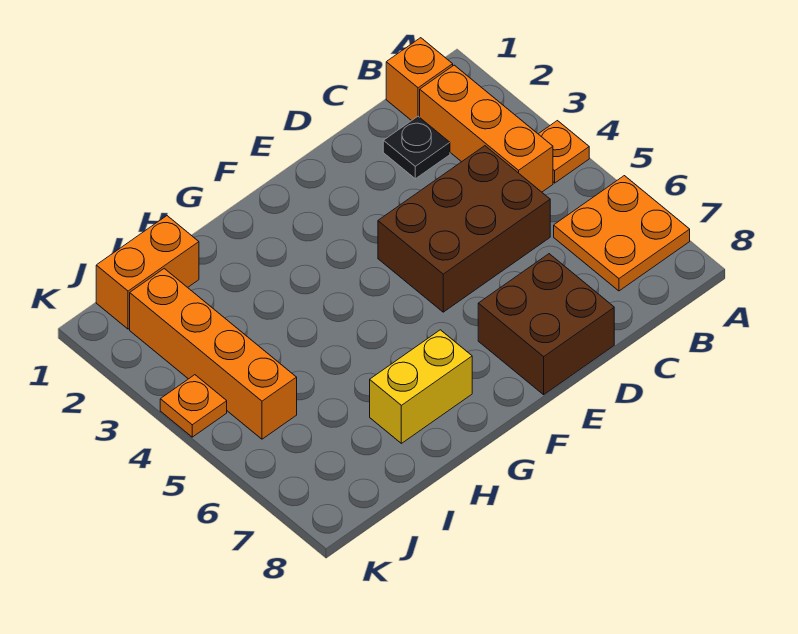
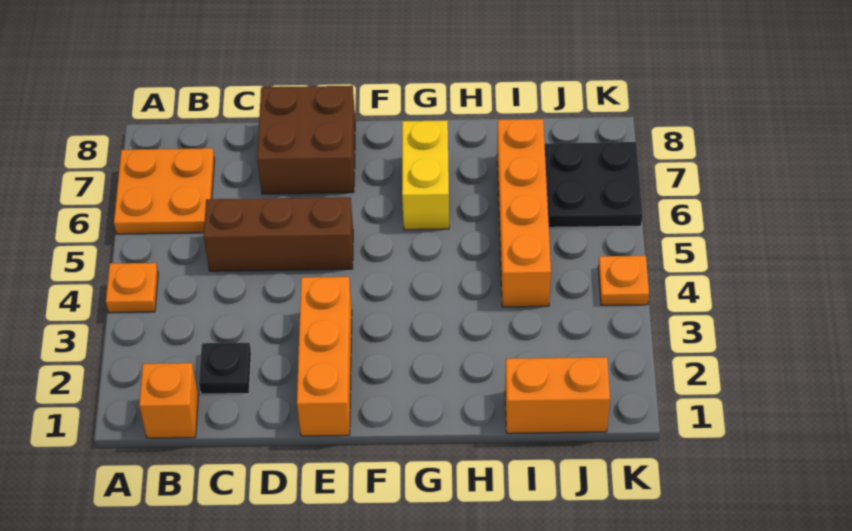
orange 1x3 brick [420,65,553,192] -> orange 1x3 brick moved to [297,277,352,436]
brown 2x3 brick [378,146,550,312] -> brown 1x3 brick [204,197,353,271]
yellow 1x2 brick [370,330,472,443] -> yellow 1x2 brick turned to [402,120,449,230]
orange 1x4 brick [130,269,297,439] -> orange 1x4 brick moved to [497,119,551,307]
none -> black 2x2 plate [545,142,643,228]

